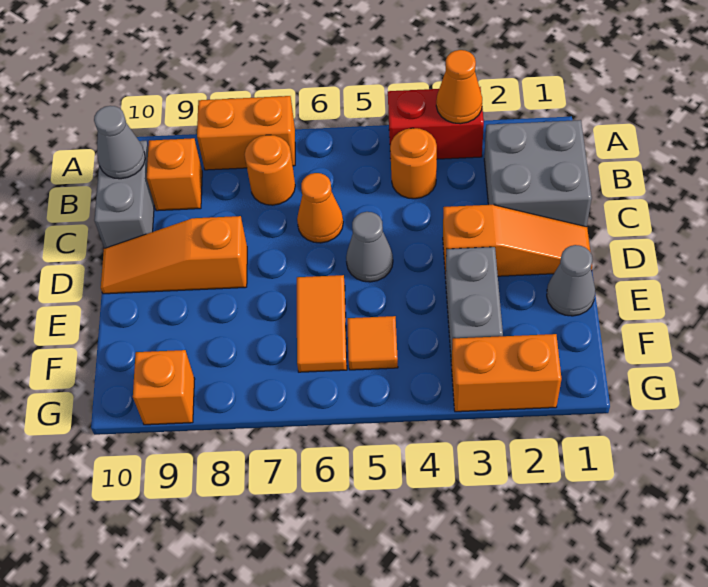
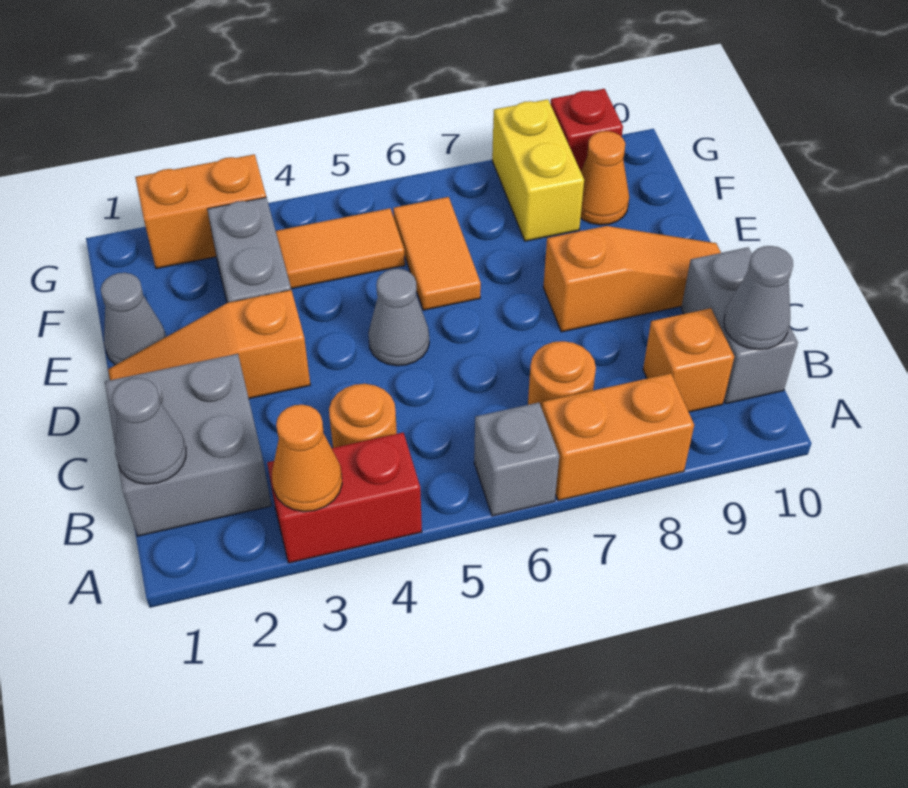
none -> grey 1x1 brick [474,403,559,516]
none -> grey 1x1 cone [112,378,186,484]
orange 1x1 cone [297,173,343,243] -> orange 1x1 cone moved to [581,131,629,225]
orange 1x1 tile [347,316,398,370] -> orange 1x2 tile [276,208,405,289]
none -> yellow 1x2 brick [492,99,584,241]
orange 1x1 brick [133,350,195,425] -> red 1x1 brick [551,89,623,171]

